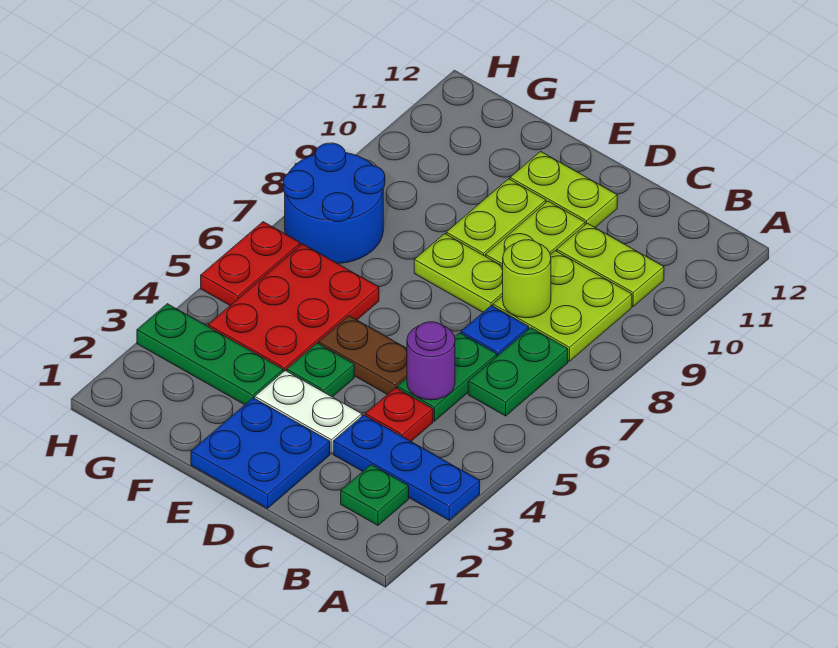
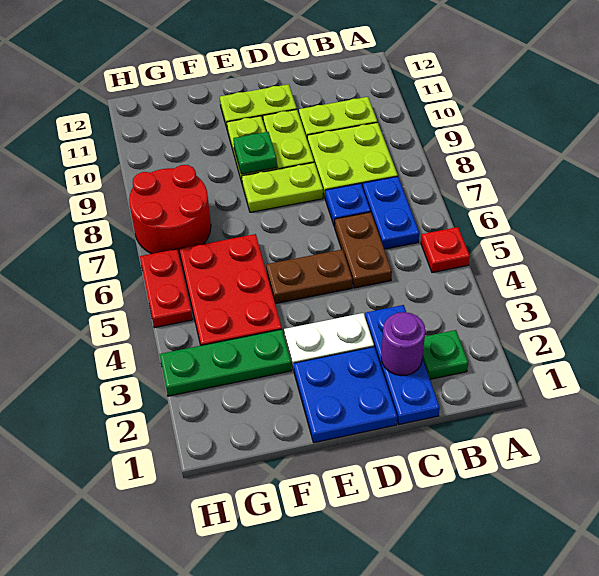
blue 1x3 plate [333,415,480,520] -> blue 1x3 plate turned to [365,305,440,424]
green 1x2 plate [468,328,568,416] -> blue 1x2 plate [363,176,419,249]
red 1x1 plate [365,388,433,441] -> red 1x1 plate moved to [421,227,470,273]
green 1x2 plate [397,333,497,421] -> brown 1x2 plate [335,212,392,288]
purple 1x1 round brick [407,322,455,400] -> purple 1x1 round brick moved to [381,312,426,376]
lime 1x1 round brick [503,240,551,318] -> none
green 1x1 plate [287,343,354,397] -> green 1x1 plate moved to [233,132,277,174]
blue 2x2 round brick [283,143,385,264] -> red 2x2 round brick [129,165,211,257]

